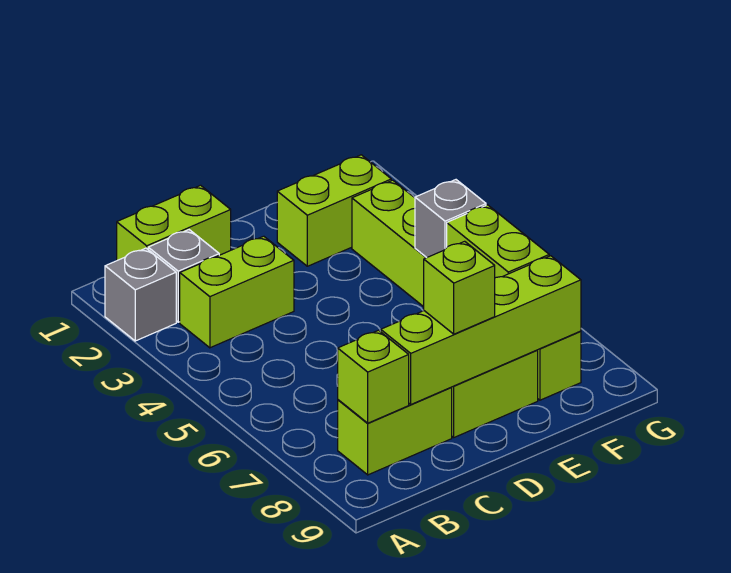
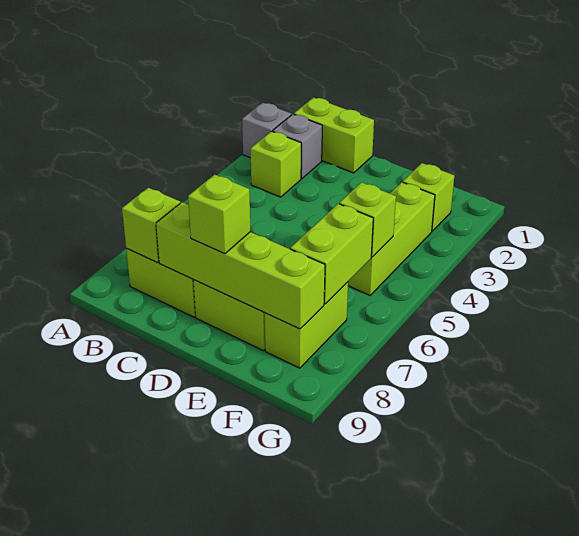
lime 1x2 brick [180,236,294,348] -> lime 1x1 brick [251,131,301,197]
lime 1x2 brick [277,155,391,266] -> lime 1x1 brick [403,163,454,231]
grey 1x1 brick [415,180,486,258] -> lime 1x1 brick [339,182,396,257]

